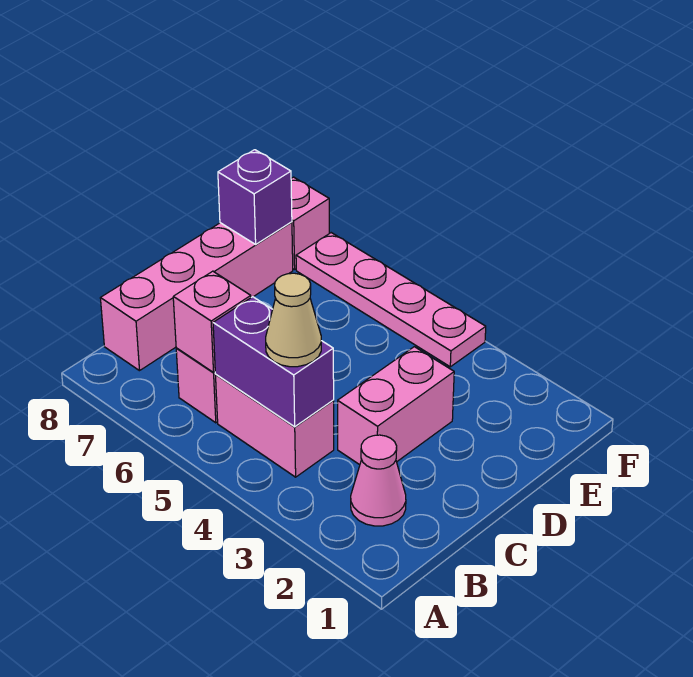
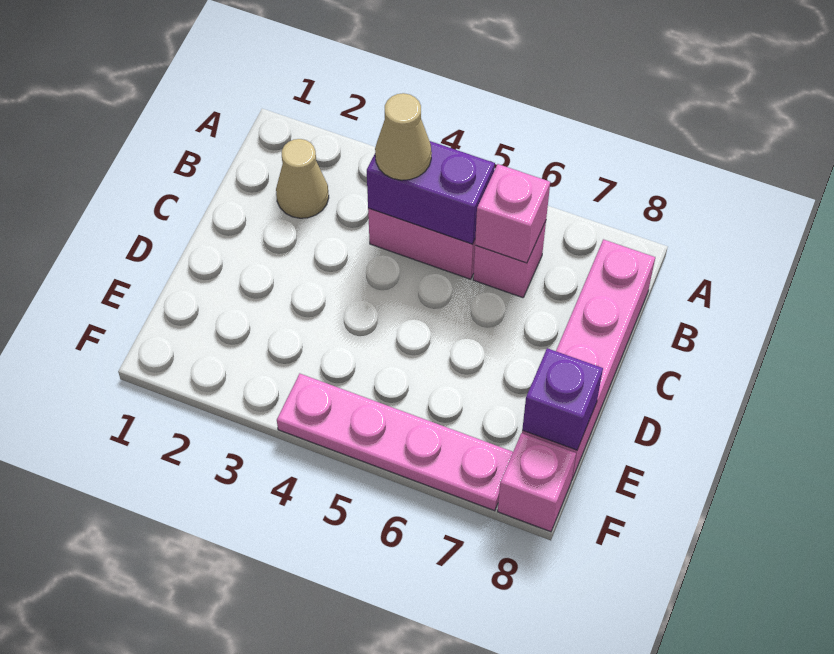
pink 1x1 cone [351,435,406,526] -> tan 1x1 cone [276,139,329,218]
pink 1x2 brick [338,347,454,465] -> none

